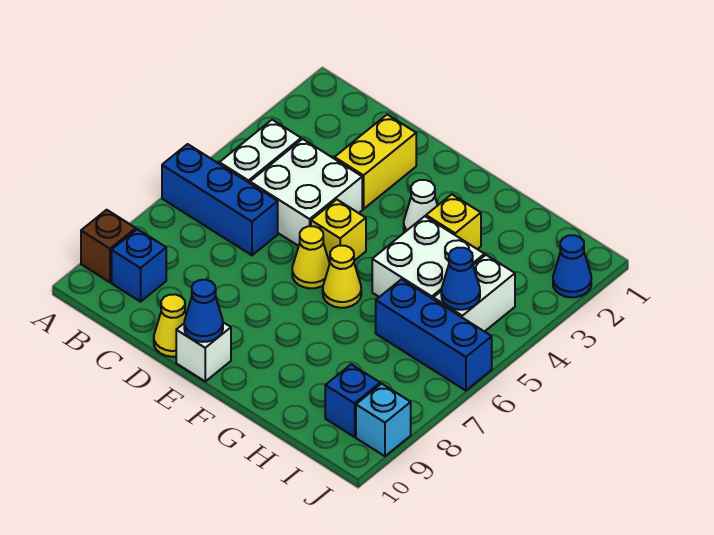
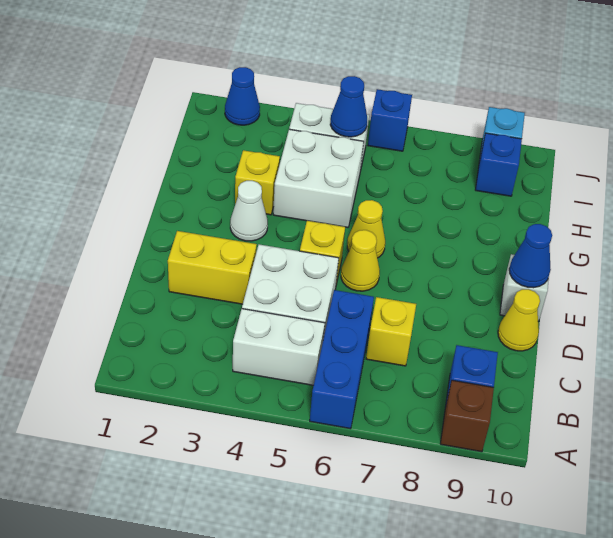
none -> yellow 1x1 brick [366,297,416,366]
blue 1x3 brick [376,279,492,391] -> blue 1x1 brick [368,89,412,151]

